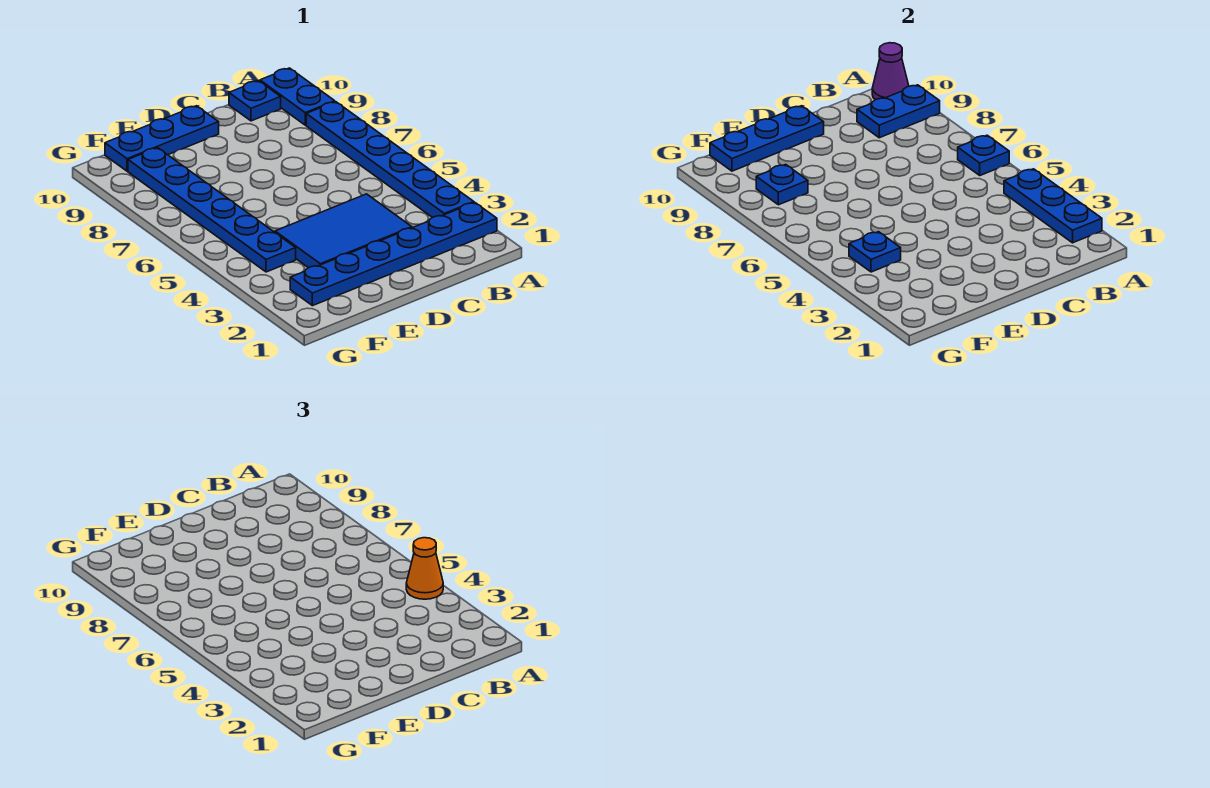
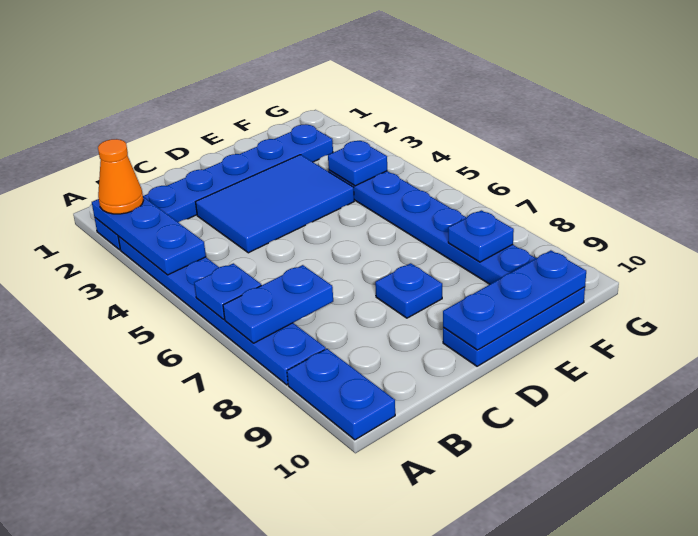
orange 1x1 cone [406,538,443,599] -> orange 1x1 cone moved to [98,139,144,214]
blue 1x2 plate [857,85,940,138] -> blue 1x2 plate moved to [223,265,333,343]
purple 1x1 cone [872,43,909,100] -> none
blue 1x1 plate [229,81,281,121] -> blue 1x1 plate moved to [375,263,442,318]

